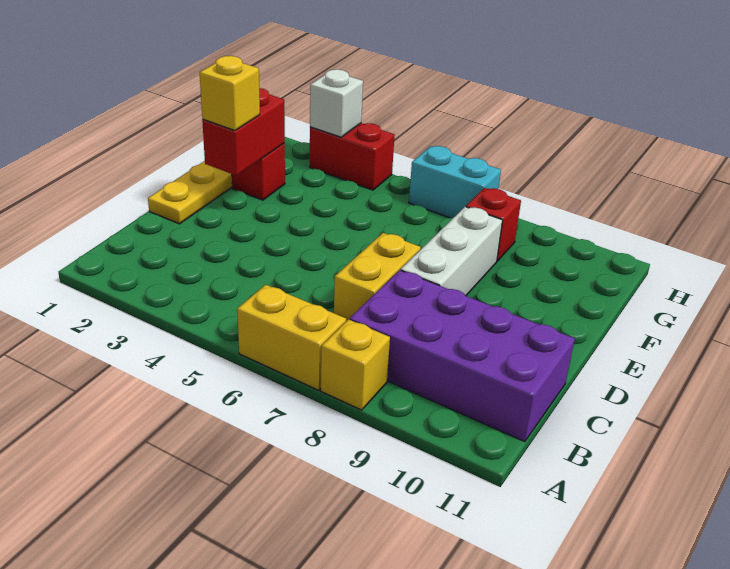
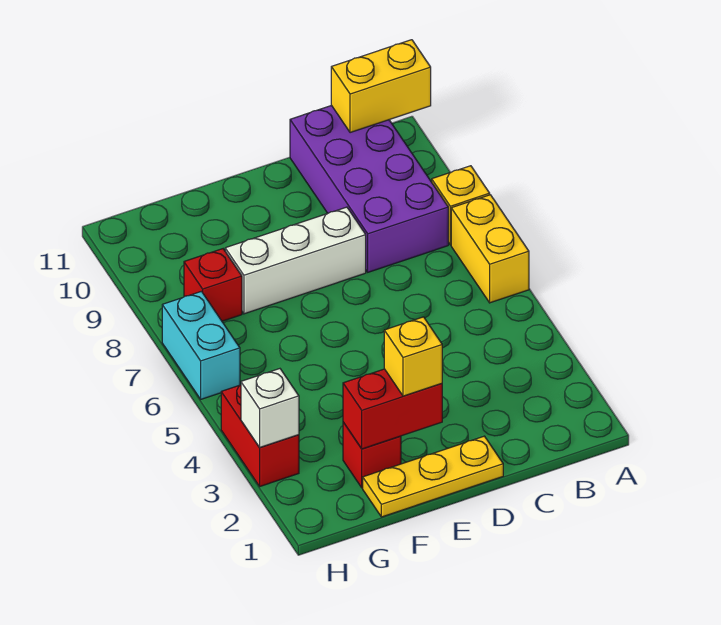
yellow 1x2 brick [334,233,421,321] -> yellow 1x2 brick moved to [331,40,431,133]

